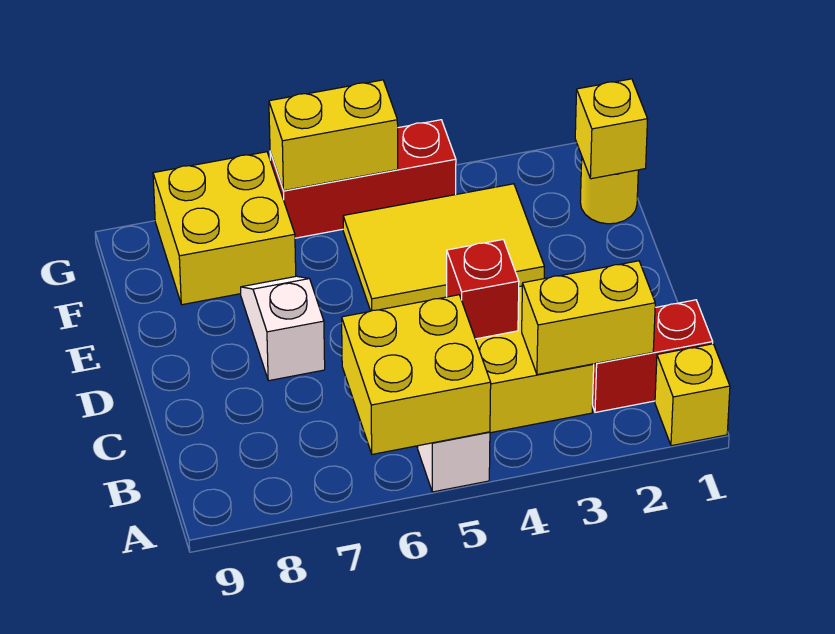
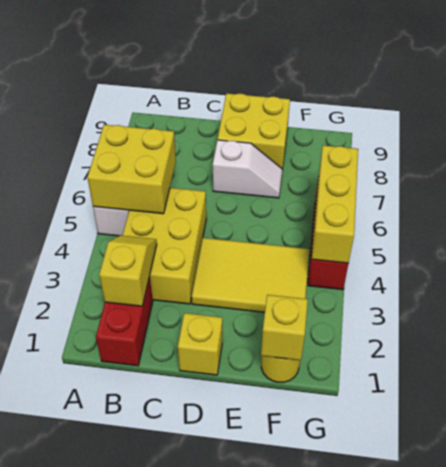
yellow 1x1 brick [655,344,730,446] -> yellow 1x1 brick moved to [178,313,222,375]
yellow 1x2 brick [522,261,655,375] -> yellow 1x2 slope [99,235,157,306]
red 1x1 brick [447,240,519,339] -> none
yellow 2x3 tile [343,184,545,311] -> yellow 2x3 tile turned to [192,238,310,312]
yellow 2x2 brick [153,152,296,305] -> yellow 2x2 brick moved to [217,93,290,169]
yellow 1x2 brick [269,80,398,191] -> yellow 1x3 brick [312,145,358,263]

